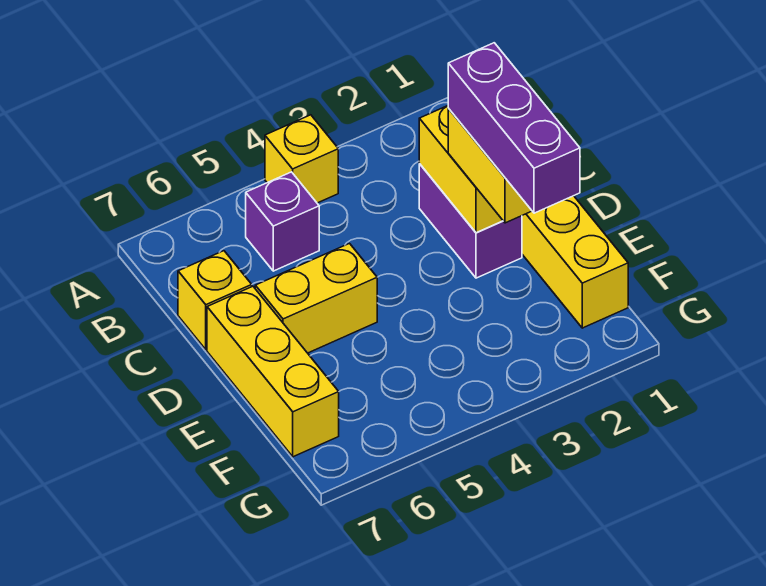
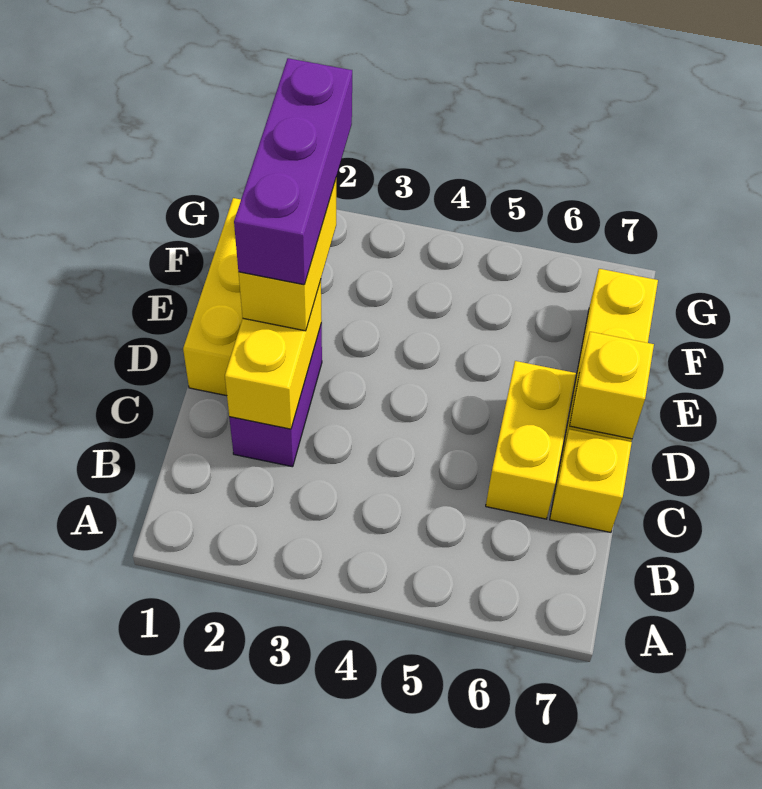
yellow 1x1 brick [265,115,338,203] -> yellow 1x1 brick moved to [570,332,654,439]
purple 1x1 brick [246,172,319,271] -> none
yellow 1x2 brick [255,243,377,353] -> yellow 1x2 brick turned to [486,361,576,519]

